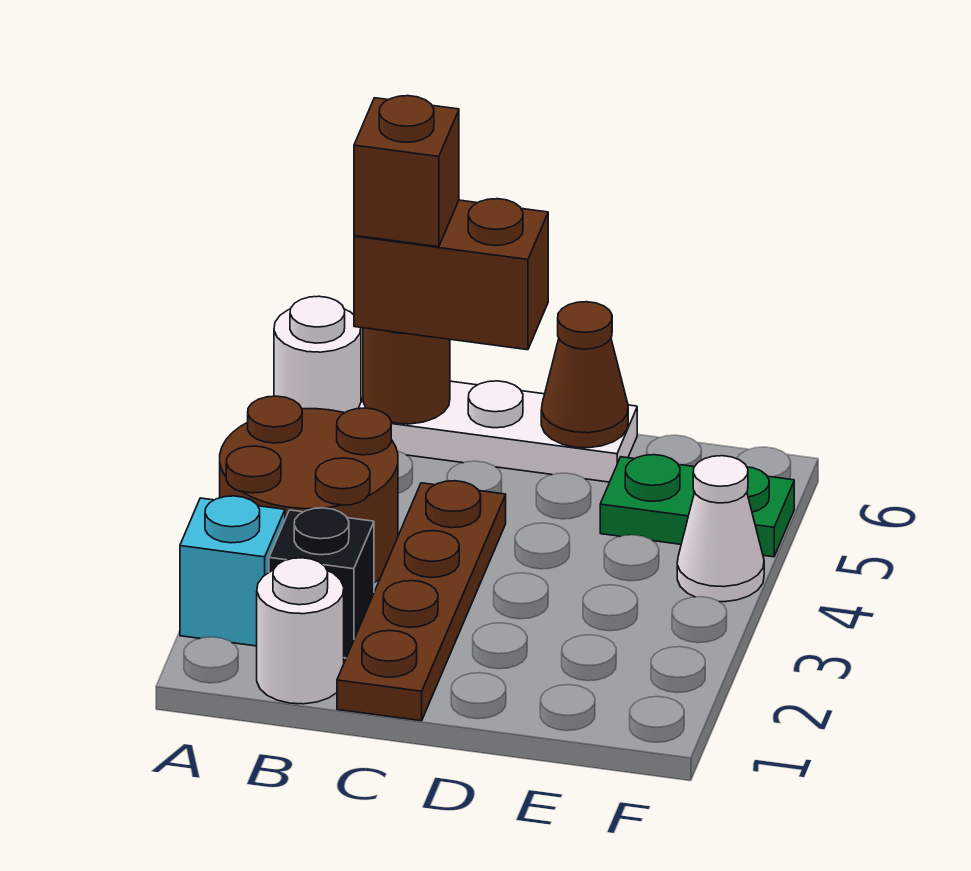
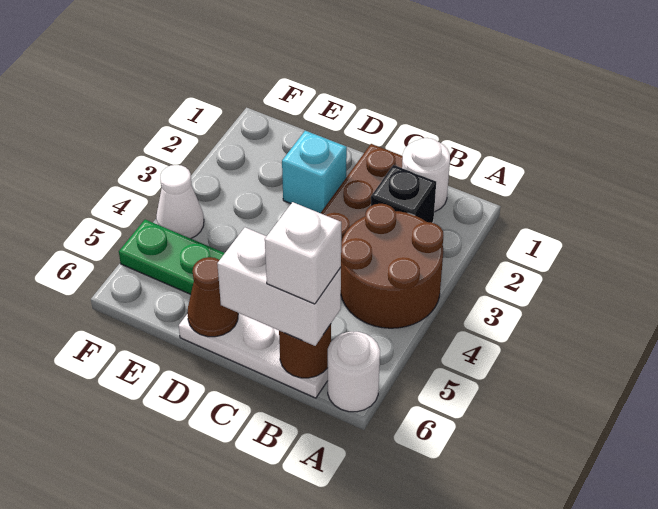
cyan 1x1 brick [180,496,285,646] -> cyan 1x1 brick moved to [282,131,347,213]
brown 1x2 brick [354,199,548,350] -> white 1x2 brick [217,228,341,346]
brown 1x1 brick [354,96,459,247] -> white 1x1 brick [265,202,341,304]

